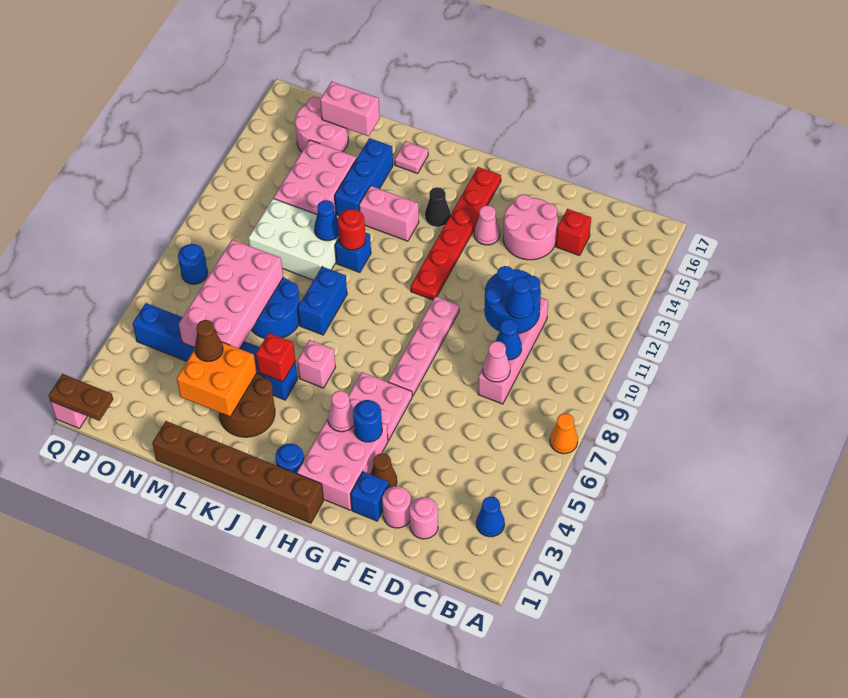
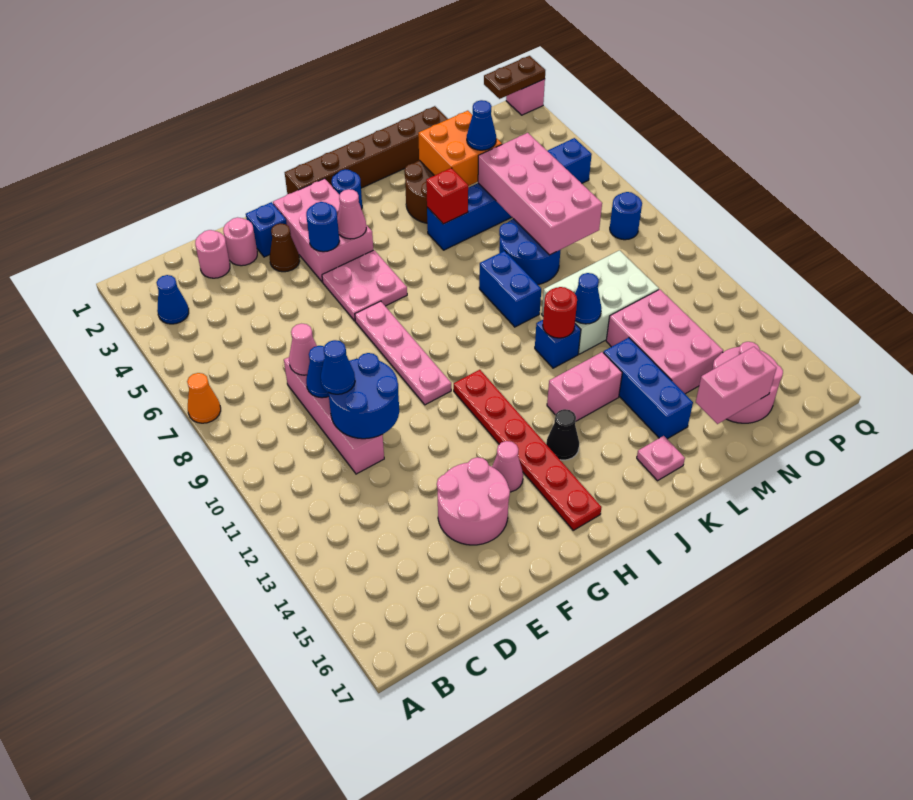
red 1x1 brick [556,209,591,256] -> none
pink 1x1 brick [297,340,336,388] -> none
brown 1x1 cone [195,320,223,361] -> blue 1x1 cone [467,100,496,150]

